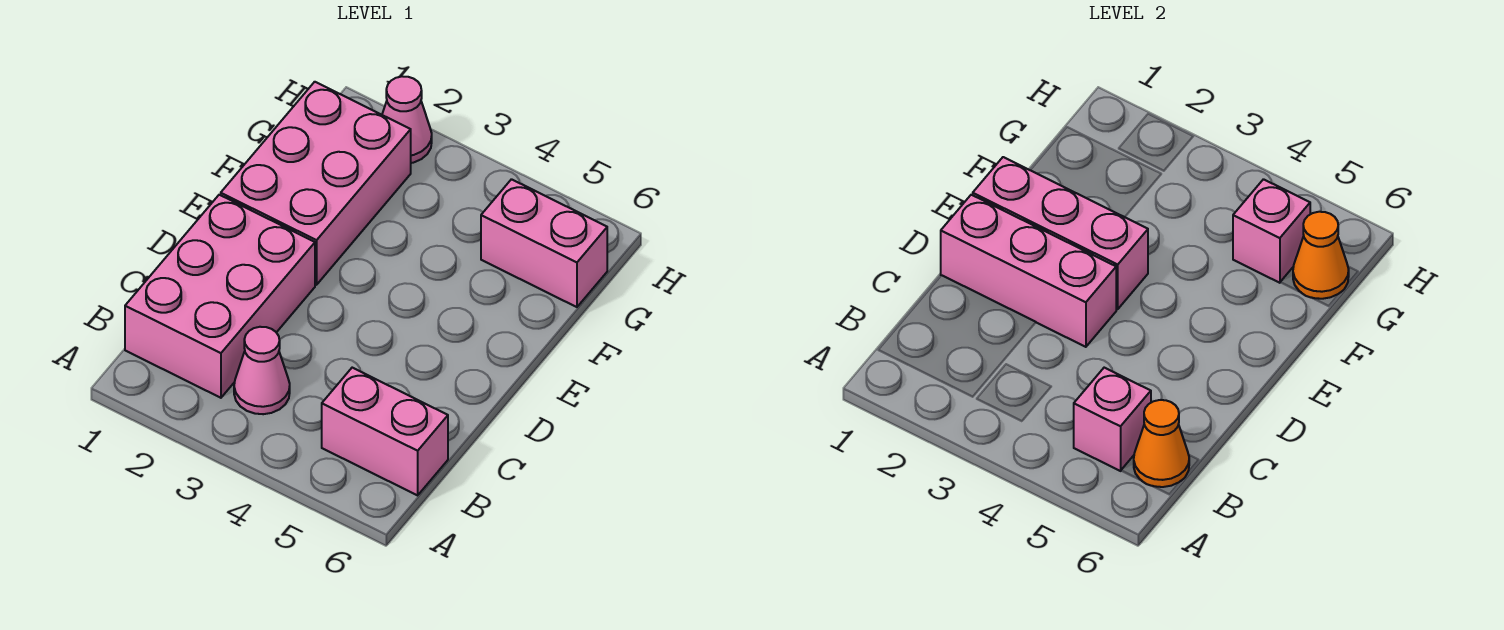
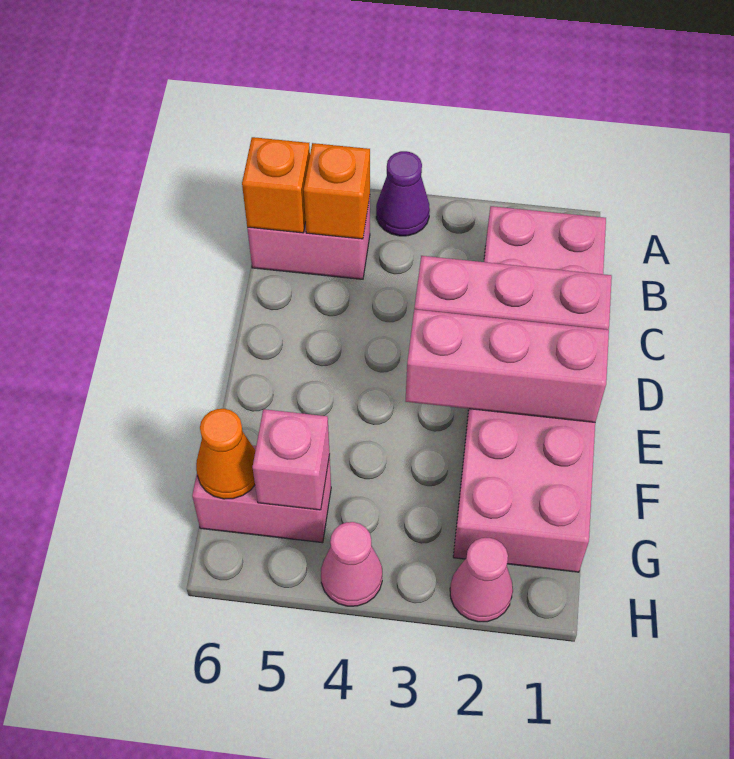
none -> purple 1x1 cone [376,151,430,236]
pink 1x1 cone [234,327,290,414] -> pink 1x1 cone moved to [321,522,382,606]
pink 1x1 brick [1074,368,1151,471] -> orange 1x1 brick [304,143,370,239]
orange 1x1 cone [1134,400,1189,487] -> orange 1x1 brick [242,137,310,233]

